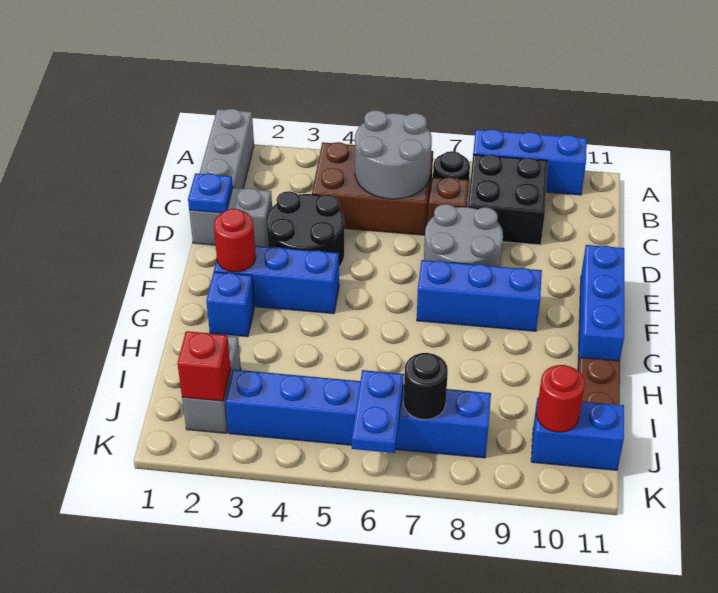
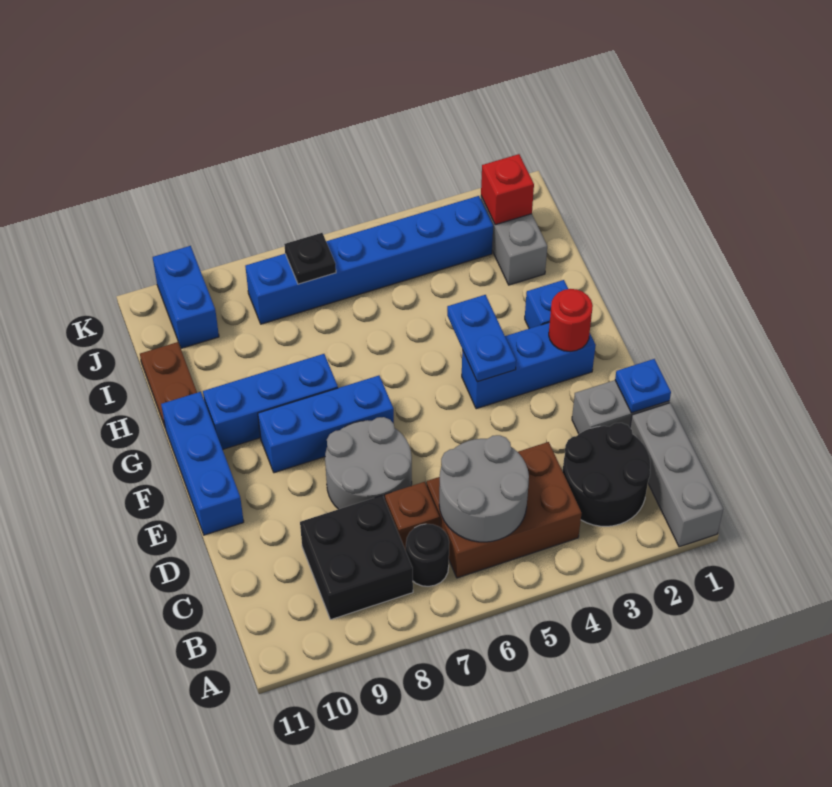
blue 1x3 brick [473,129,587,195] -> blue 1x3 brick moved to [203,354,338,450]
black 2x2 round brick [267,191,344,267] -> black 2x2 round brick moved to [563,423,650,526]
blue 1x2 plate [352,370,404,453] -> blue 1x2 plate moved to [447,295,516,382]
black 1x1 round brick [404,353,448,420] -> black 1x1 plate [284,233,336,284]
blue 1x2 brick [531,397,624,470] -> blue 1x2 brick turned to [153,246,219,348]
red 1x1 round brick [537,365,585,432] -> none

